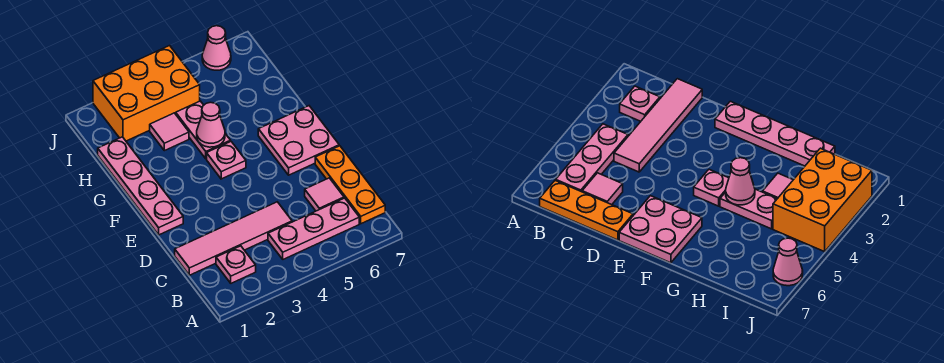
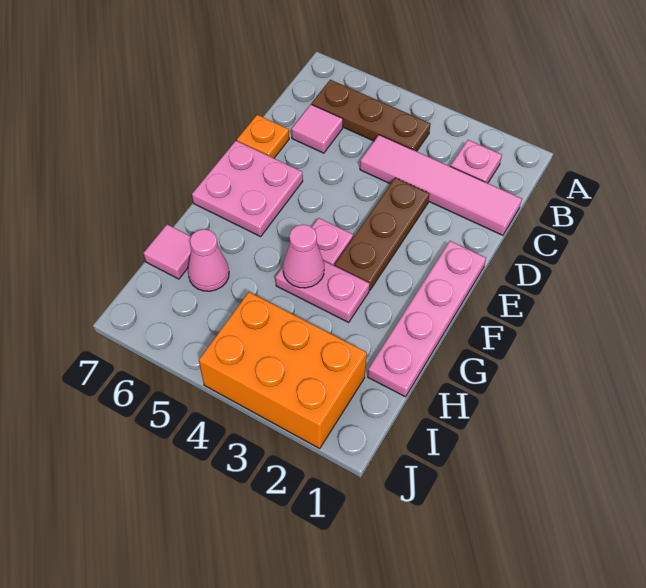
pink 1x3 plate [268,198,359,259] -> brown 1x3 plate [312,80,431,151]
orange 1x3 plate [315,146,385,224] -> orange 1x1 plate [237,115,289,158]
none -> brown 1x3 plate [335,178,429,290]
pink 1x2 plate [176,101,231,159] -> pink 1x2 plate turned to [275,261,370,322]
pink 1x1 tile [150,113,189,151] -> pink 1x1 tile moved to [144,225,192,279]
pink 1x1 cone [202,26,231,70] -> pink 1x1 cone moved to [188,229,229,291]

